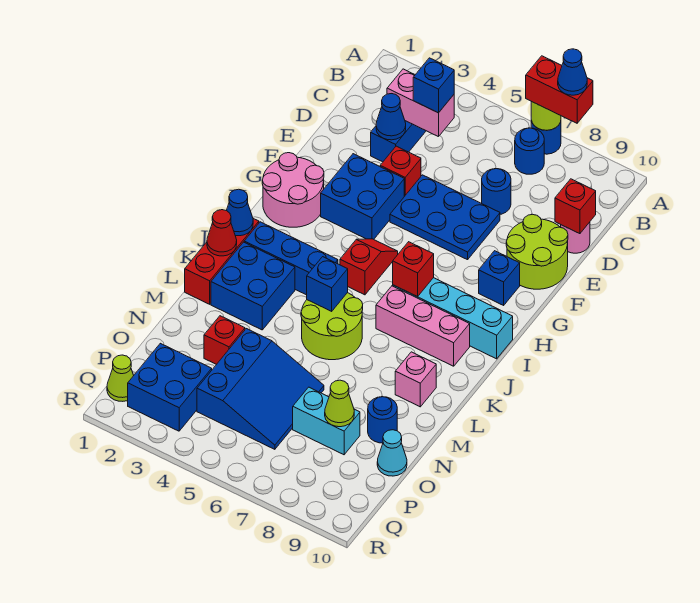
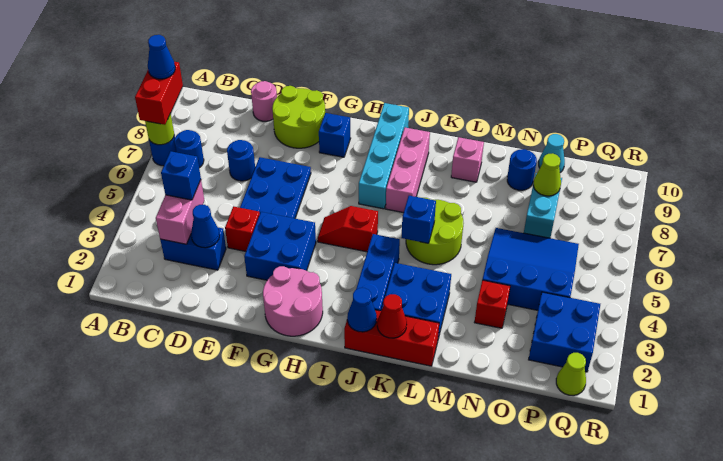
red 1x1 brick [555,179,596,234] -> none
red 1x1 brick [393,242,434,297] -> none

